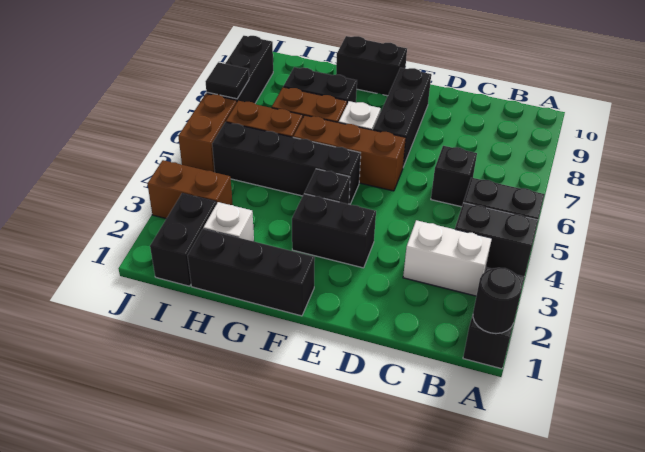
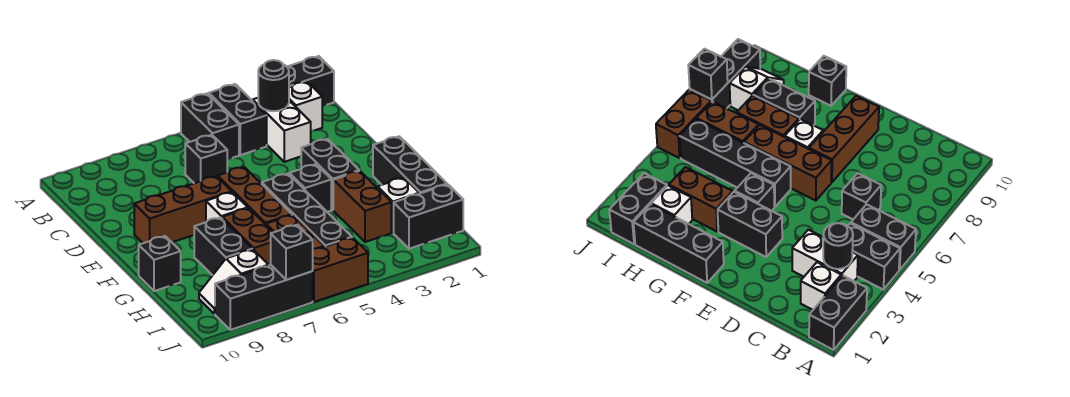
black 1x1 round brick [473,268,522,334] -> black 1x1 round brick moved to [258,60,289,111]
none -> white 1x1 brick [289,82,322,131]
black 1x3 brick [373,68,431,167] -> brown 1x3 brick [134,176,232,243]
black 1x2 brick [336,36,407,96] -> black 1x1 brick [139,236,181,291]
brown 1x2 brick [148,160,233,219] -> brown 1x2 brick moved to [333,171,391,242]
none -> white 1x2 slope [199,249,269,314]
black 1x1 tile [205,62,249,99] -> black 1x1 brick [271,225,313,280]

